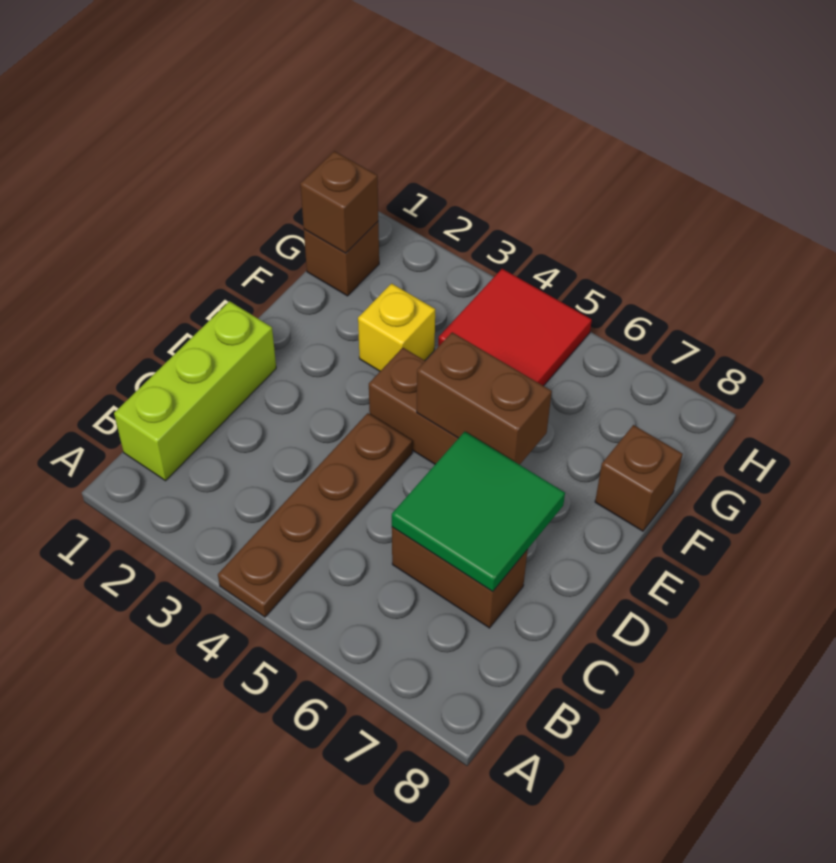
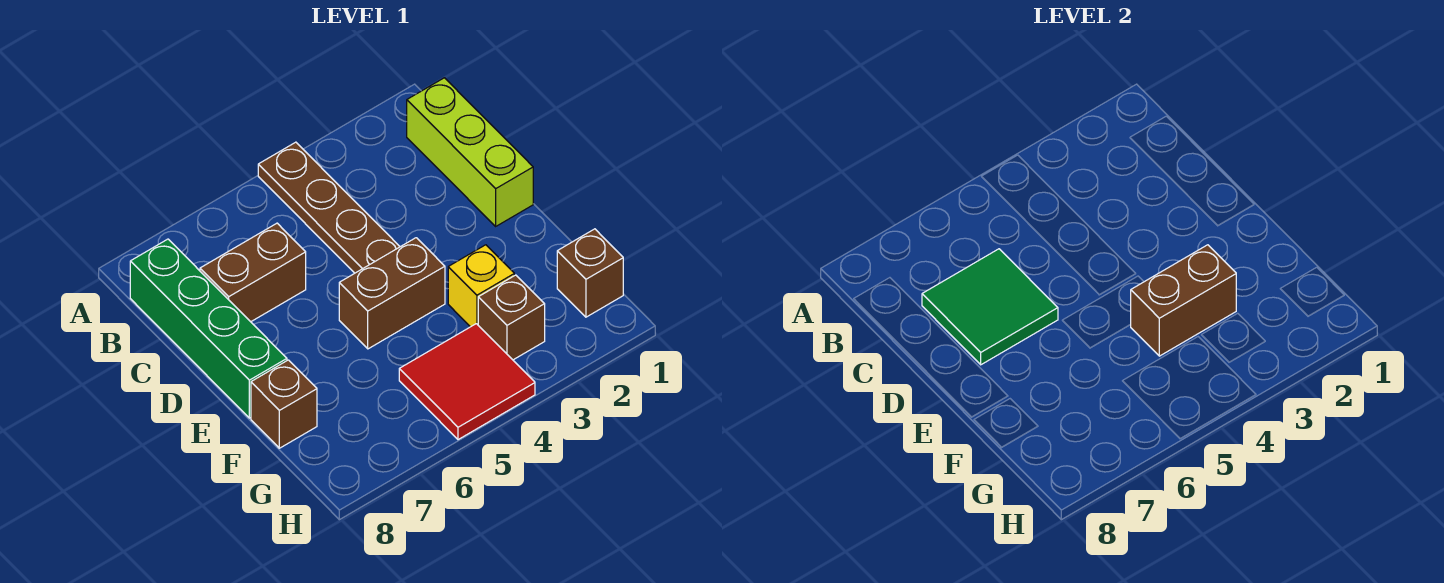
none -> green 1x4 brick [130,239,287,418]
brown 1x2 brick [417,332,552,465] -> brown 1x2 brick moved to [1130,245,1236,356]
brown 1x1 brick [300,151,378,253] -> brown 1x1 brick moved to [478,275,545,360]

